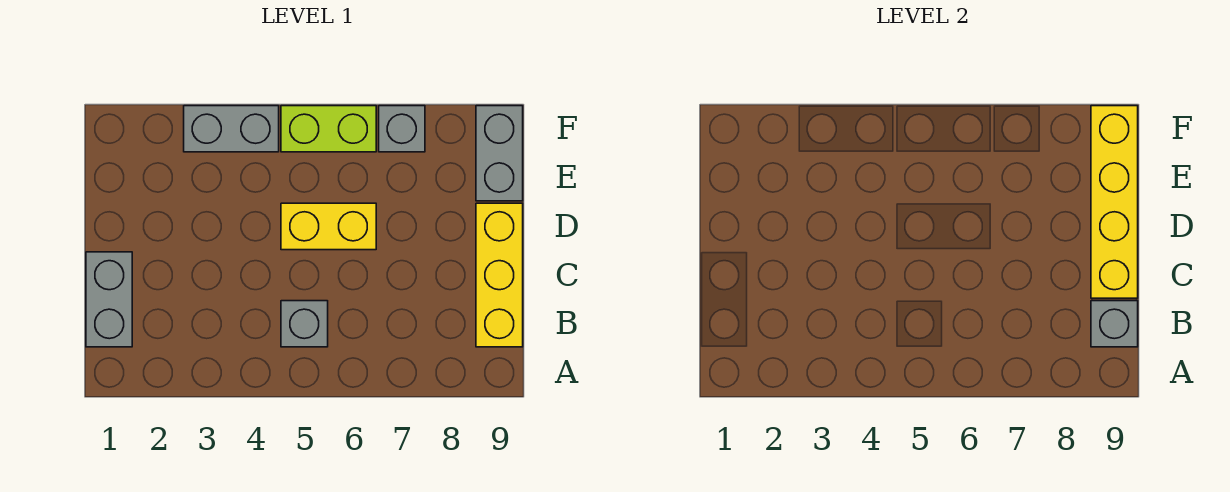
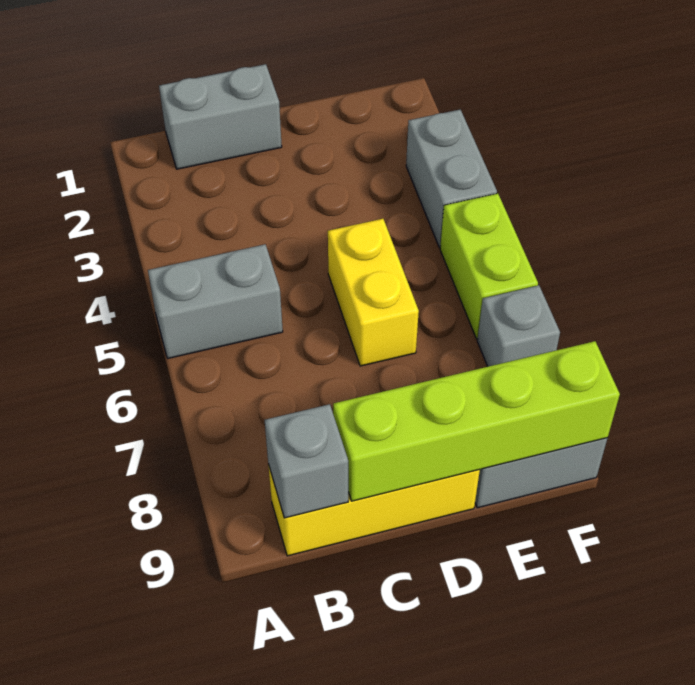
grey 1x1 brick [281,301,328,347] -> grey 1x2 brick [148,244,283,359]
yellow 1x4 brick [1091,106,1138,298] -> lime 1x4 brick [333,341,620,501]

